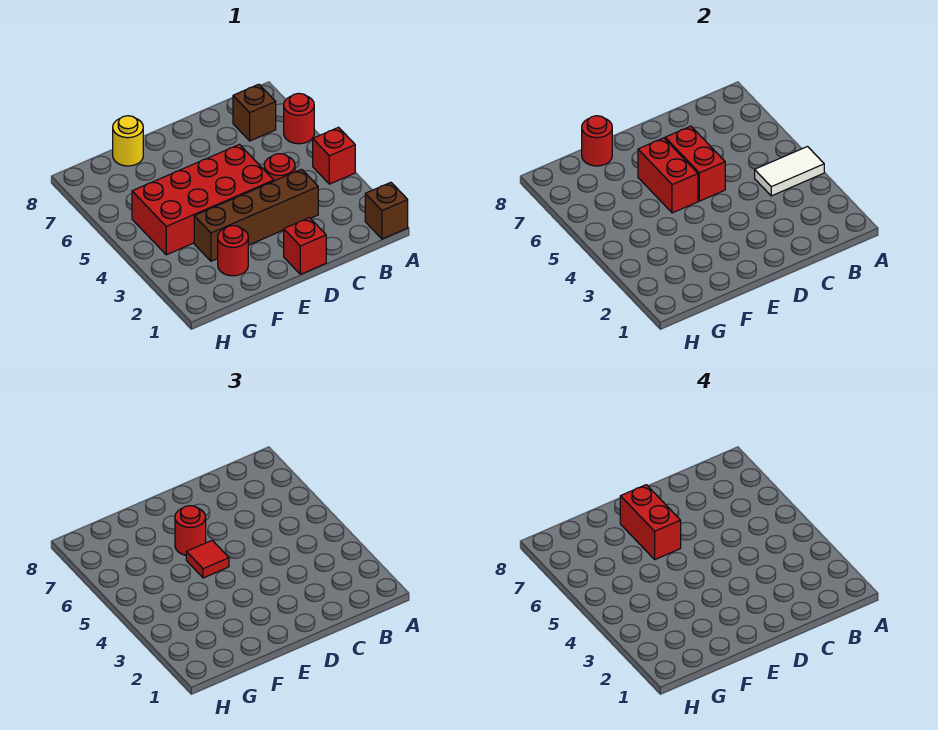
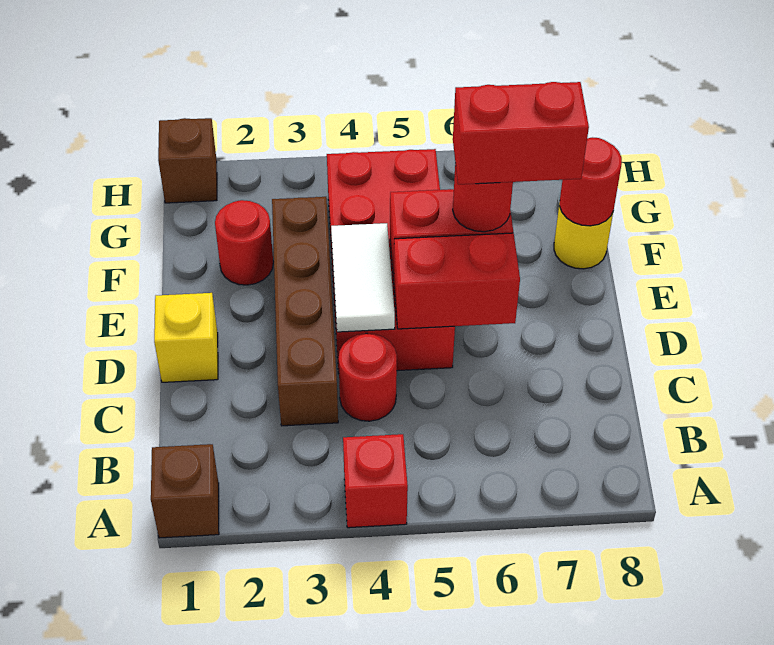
white 1x2 tile [755,147,824,196] -> white 1x2 tile moved to [331,223,395,332]
red 1x1 round brick [284,93,314,144] -> none
brown 1x1 brick [233,84,276,141] -> brown 1x1 brick moved to [158,118,217,203]
red 1x1 brick [284,218,326,274] -> yellow 1x1 brick [154,293,218,382]
red 1x1 tile [186,540,229,578] -> none

